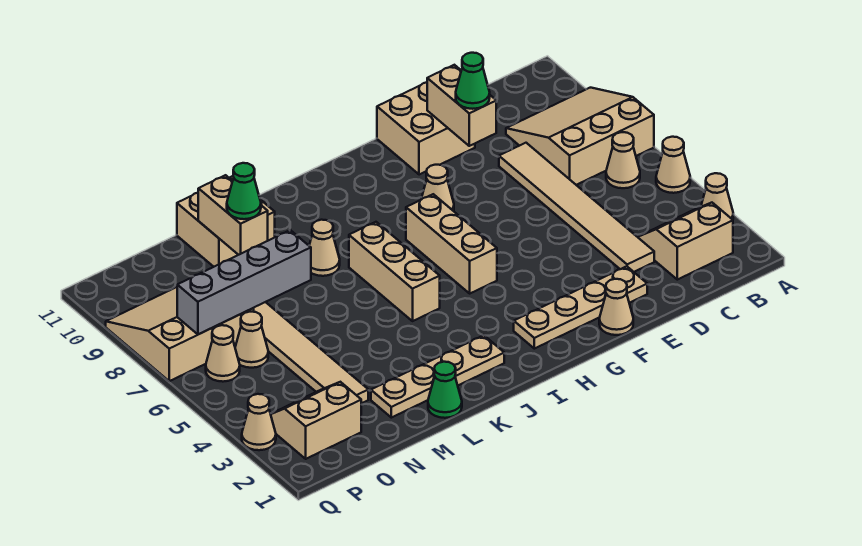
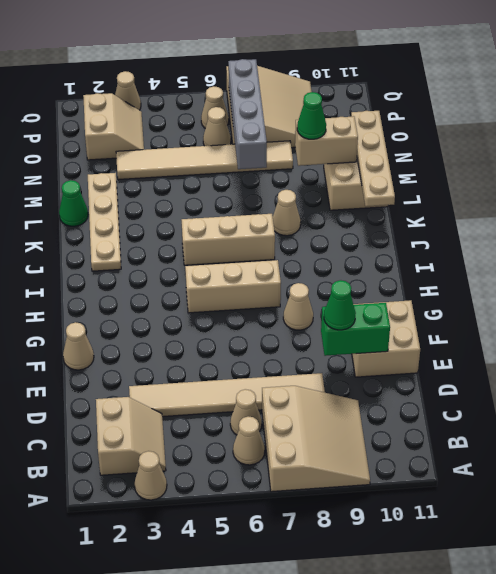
tan 1x1 cone [656,137,690,193] -> tan 1x1 cone moved to [230,389,262,435]
tan 1x4 plate [514,266,647,349] -> tan 1x4 plate moved to [351,111,395,206]
tan 1x2 brick [427,65,496,146] -> green 1x2 brick [321,303,390,356]

